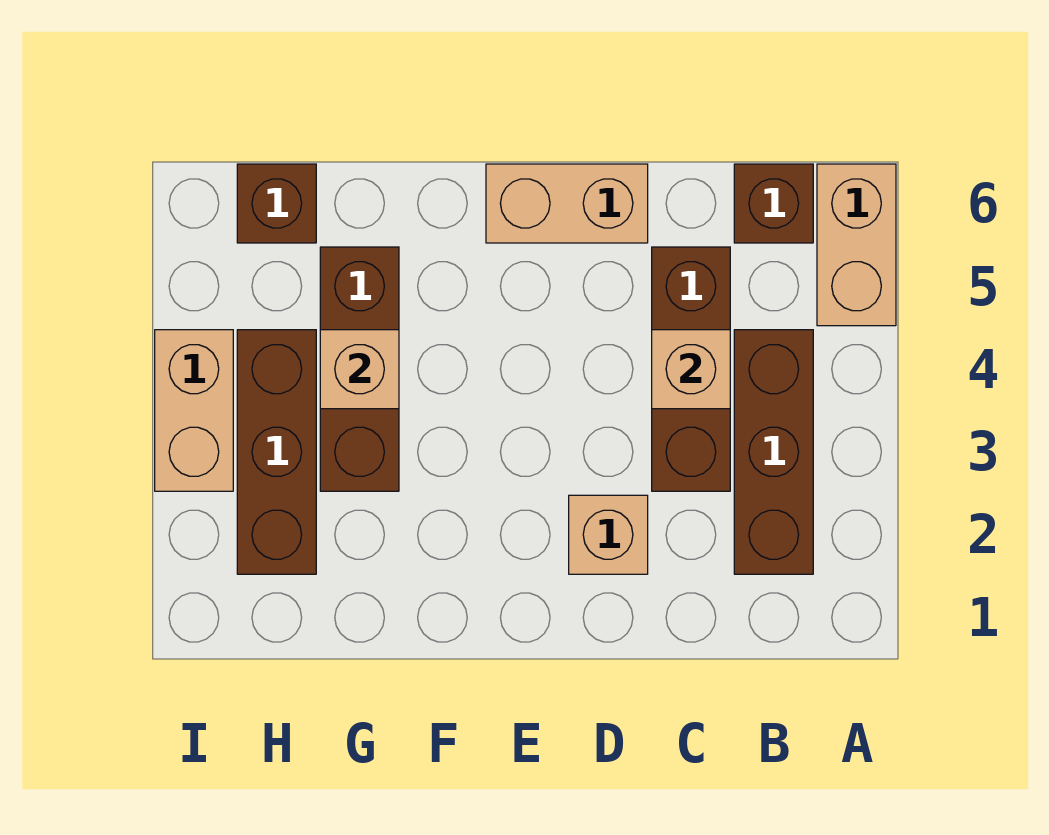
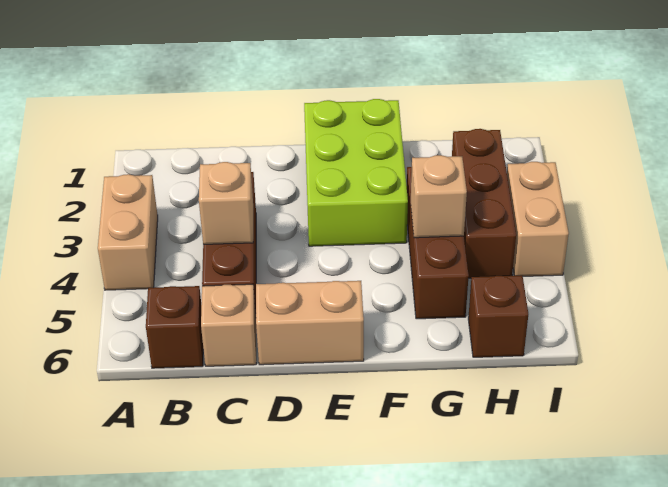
tan 1x2 brick [817,164,896,326] -> tan 1x2 brick moved to [98,174,158,290]
brown 1x3 brick [734,330,813,574] -> none
tan 1x1 brick [569,495,648,574] -> tan 1x1 brick moved to [201,284,256,366]
none -> lime 2x3 brick [304,99,408,246]

